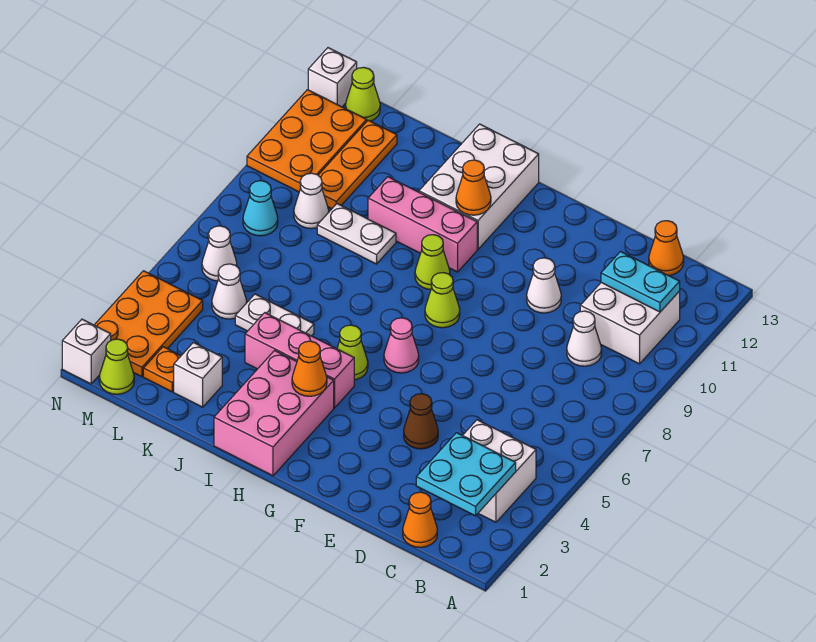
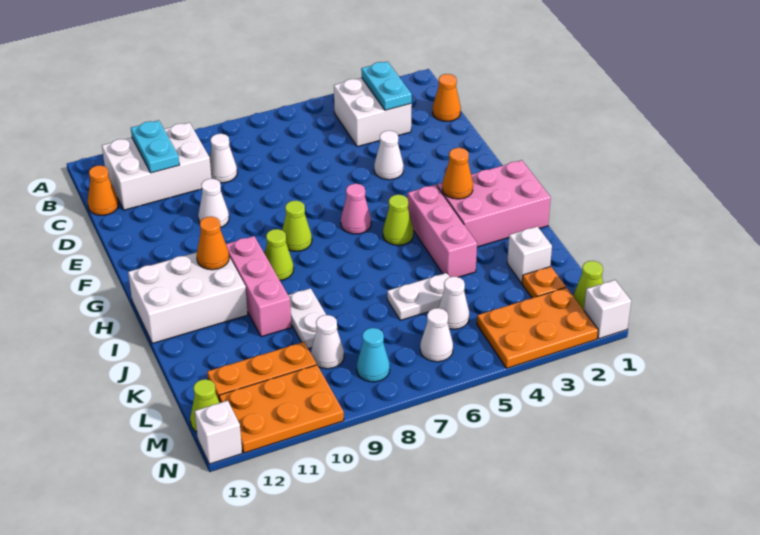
cyan 2x2 plate [416,433,516,516] -> cyan 1x2 plate [361,61,412,110]
white 2x2 brick [580,283,680,364] -> white 2x3 brick [102,123,211,210]
brown 1x1 cone [404,394,438,449] -> white 1x1 cone [374,131,404,180]
white 1x2 plate [235,294,314,336] -> white 1x2 plate turned to [387,273,449,320]

